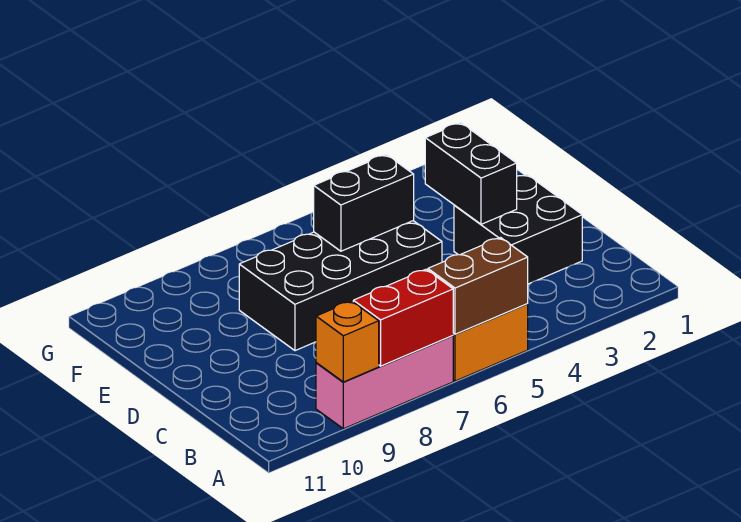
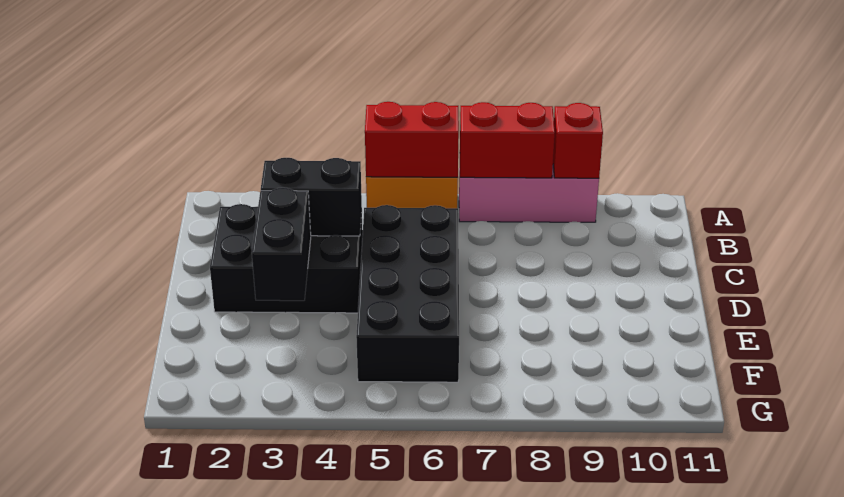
brown 1x2 brick [428,238,528,334] -> red 1x2 brick [365,102,459,177]
orange 1x1 brick [316,301,379,382] -> red 1x1 brick [553,103,603,178]
black 2x2 brick [454,174,582,284] -> black 2x3 brick [210,204,363,313]
black 2x4 brick [239,221,442,351] -> black 2x4 brick turned to [356,205,459,382]
black 1x2 brick [314,154,414,251] -> black 1x2 brick moved to [261,158,362,236]

